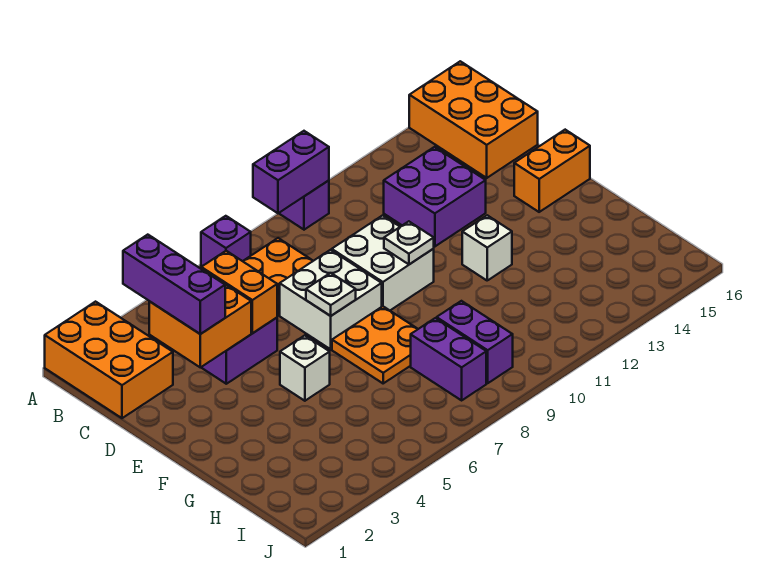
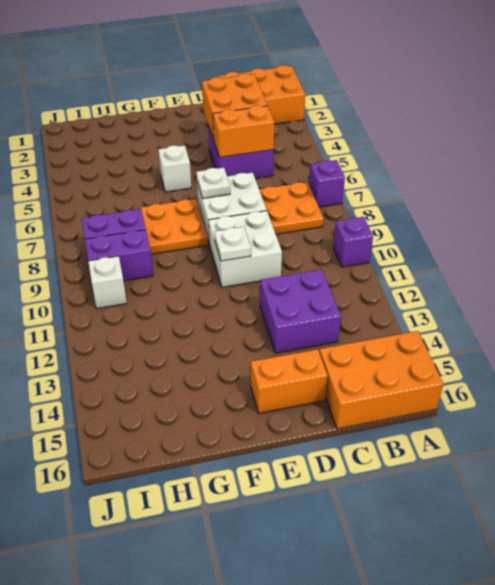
purple 1x2 brick [253,131,329,213] -> none
purple 1x3 brick [123,235,225,334] -> none
orange 1x2 brick [514,130,590,212] -> orange 1x2 brick turned to [251,349,328,413]
white 1x1 brick [462,215,512,280] -> white 1x1 brick moved to [88,256,127,308]

